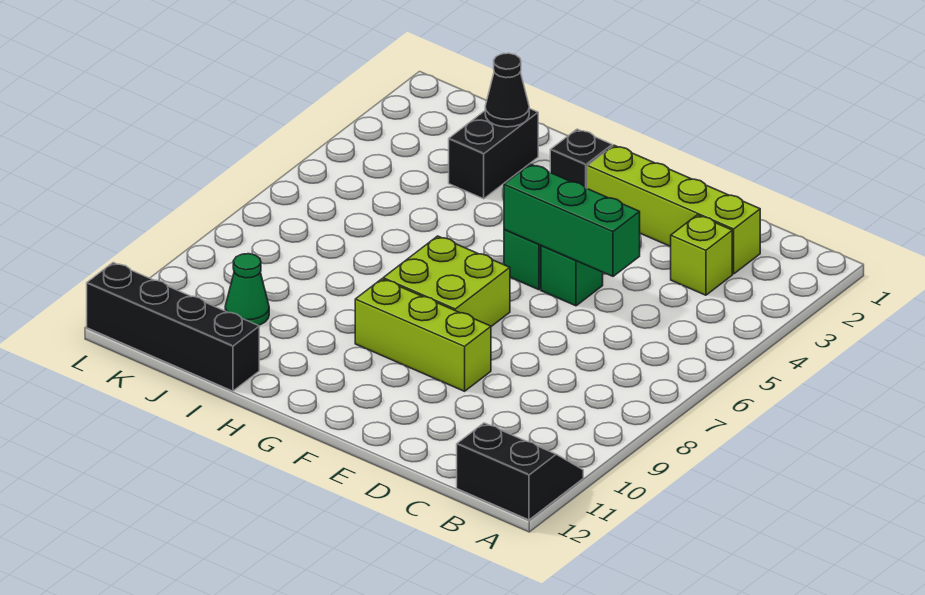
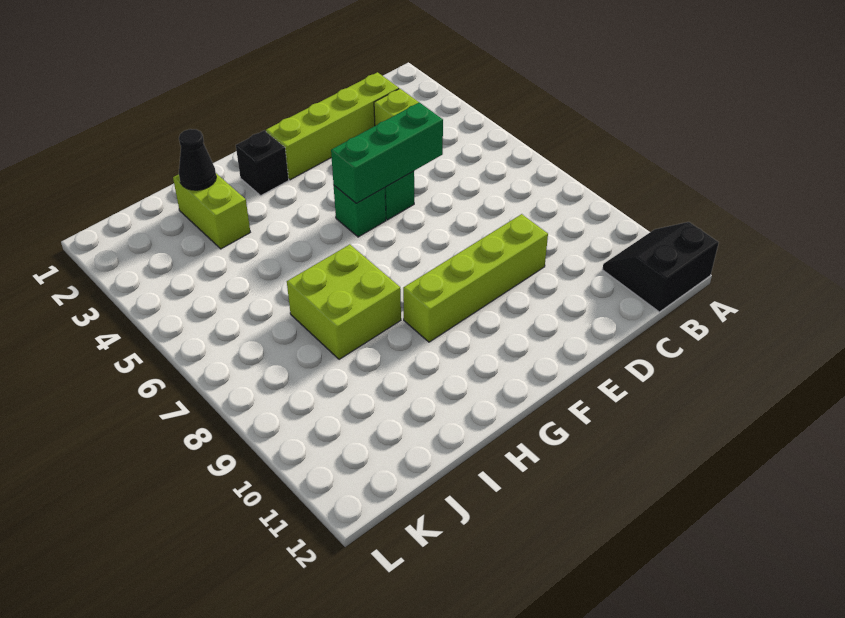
lime 1x3 brick [355,279,491,391] -> lime 1x4 brick [403,214,548,342]
lime 2x2 brick [383,236,510,326] -> lime 2x2 brick moved to [287,244,401,359]
black 1x2 brick [449,108,538,199] -> lime 1x2 brick [173,173,250,249]
black 1x4 brick [87,263,259,391] -> none
green 1x1 cone [225,254,269,325] -> none

